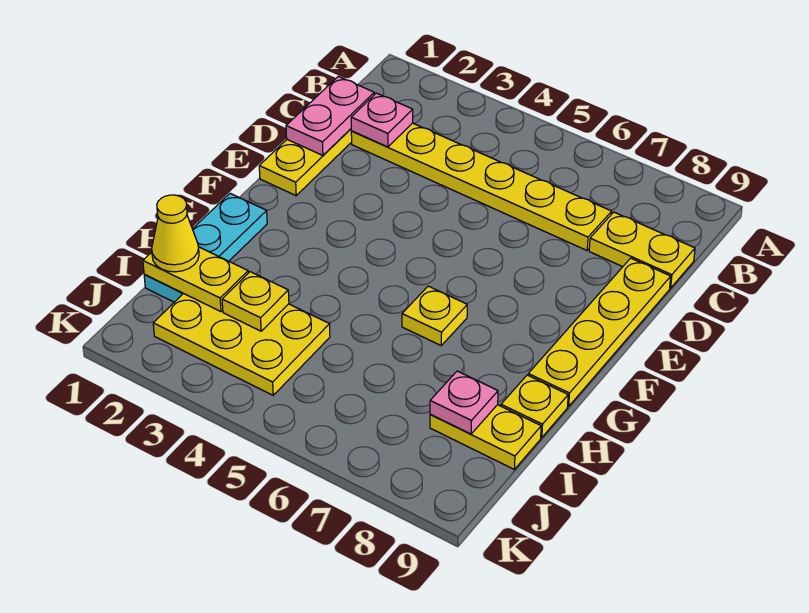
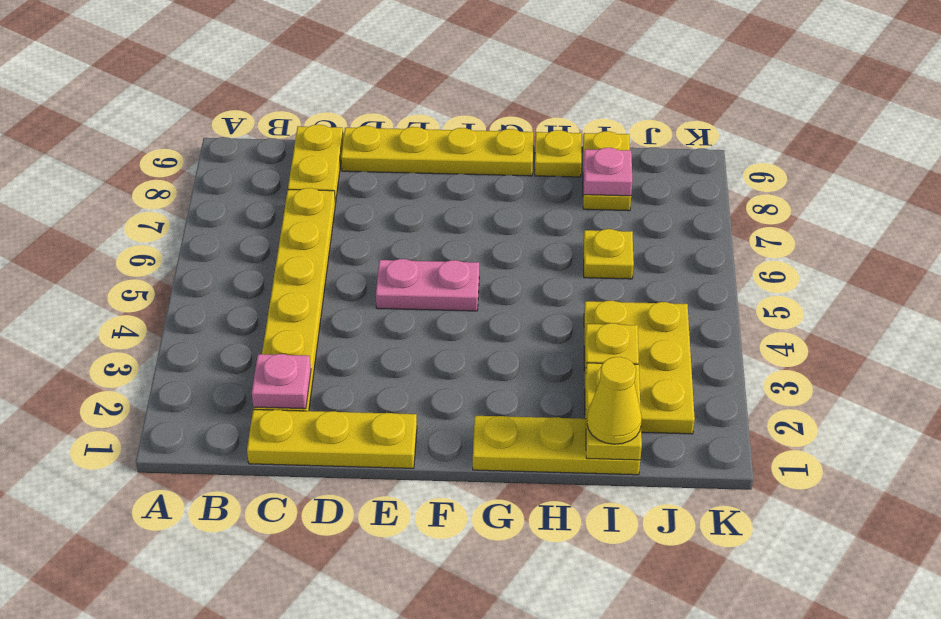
pink 1x2 plate [286,76,374,155] -> pink 1x2 plate moved to [376,259,479,311]
cyan 1x3 plate [144,193,267,302] -> yellow 1x3 plate [473,416,640,475]
yellow 1x1 plate [402,286,467,345] -> yellow 1x1 plate moved to [584,229,634,279]

